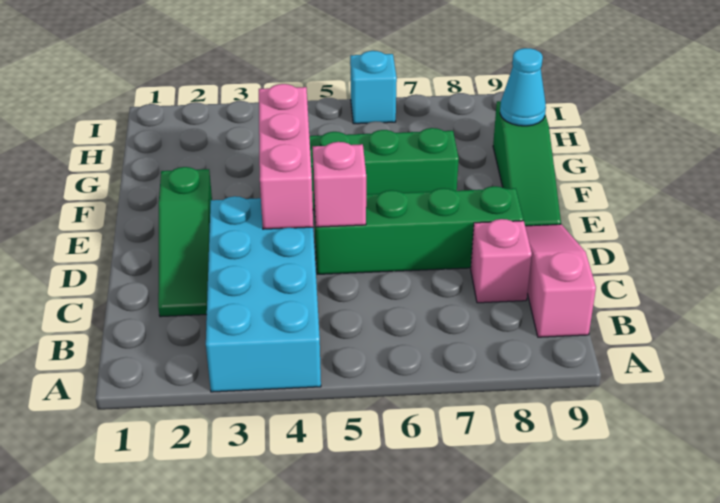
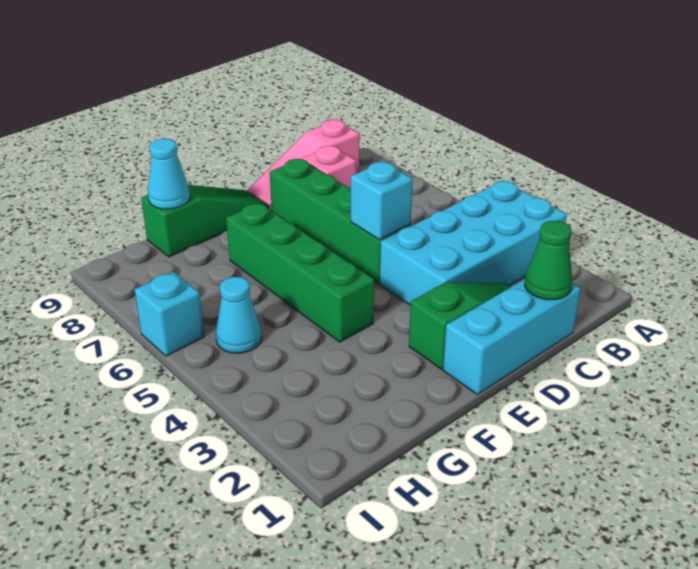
none -> cyan 1x3 brick [443,279,581,394]
none -> green 1x1 cone [525,221,572,300]
pink 1x3 brick [259,84,313,229] -> none
pink 1x1 brick [313,142,366,227] -> cyan 1x1 brick [351,162,413,239]
none -> cyan 1x1 cone [216,277,262,353]

